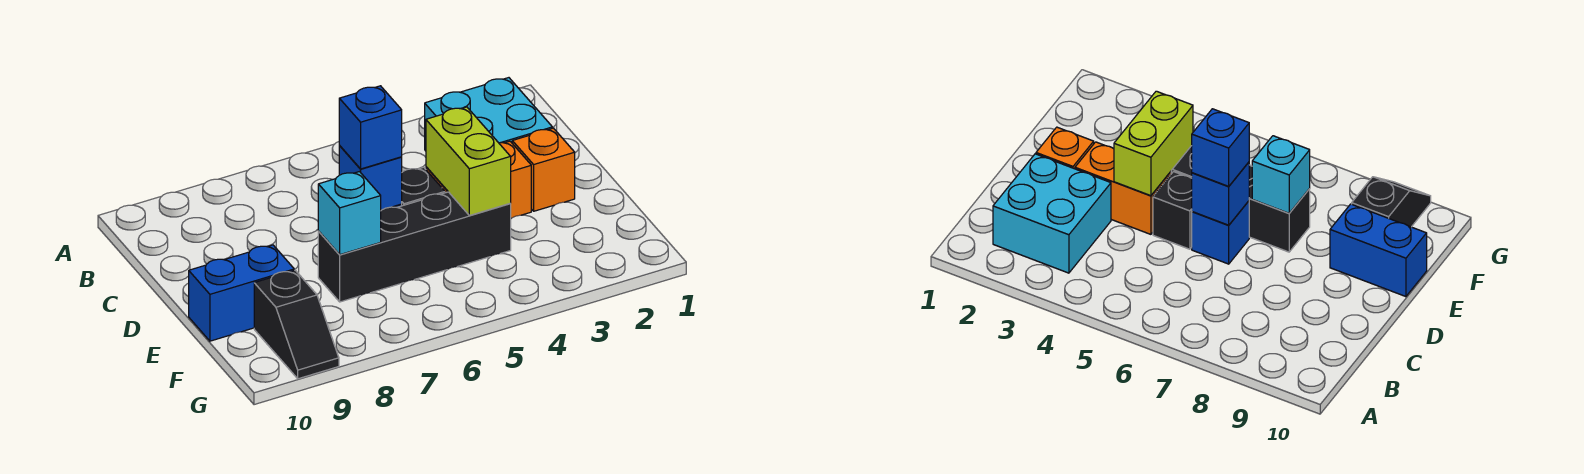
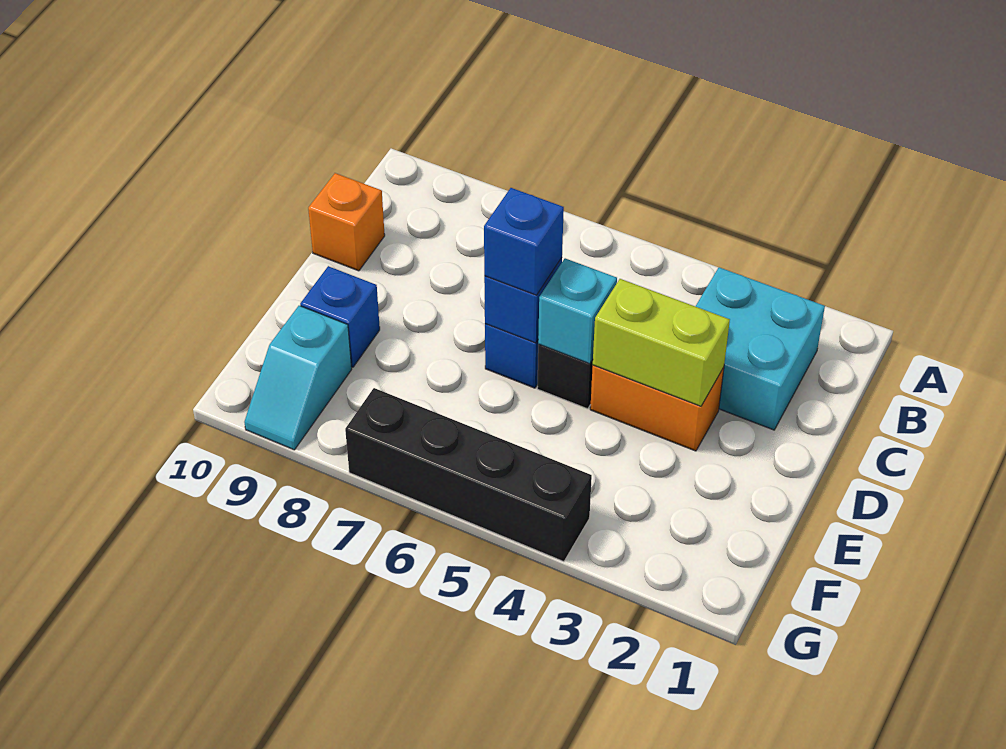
orange 1x1 brick [512,128,575,211] -> orange 1x1 brick moved to [308,173,385,271]
lime 1x2 brick [426,107,511,216] -> lime 1x2 brick turned to [593,279,730,406]
black 1x4 brick [318,192,511,302] -> black 1x4 brick moved to [345,388,592,562]
cyan 1x1 brick [318,172,381,255] -> cyan 1x1 brick moved to [538,258,617,364]
blue 1x2 brick [189,245,294,341] -> blue 1x1 brick [300,266,380,367]
black 1x2 slope [254,270,339,379] -> cyan 1x2 slope [244,306,352,450]

